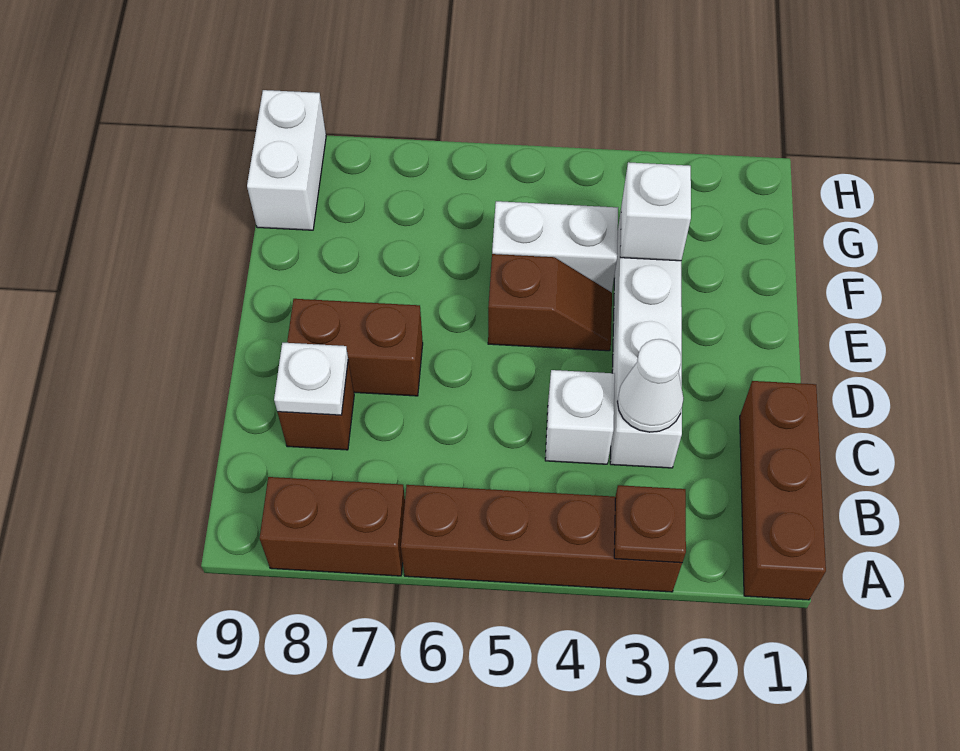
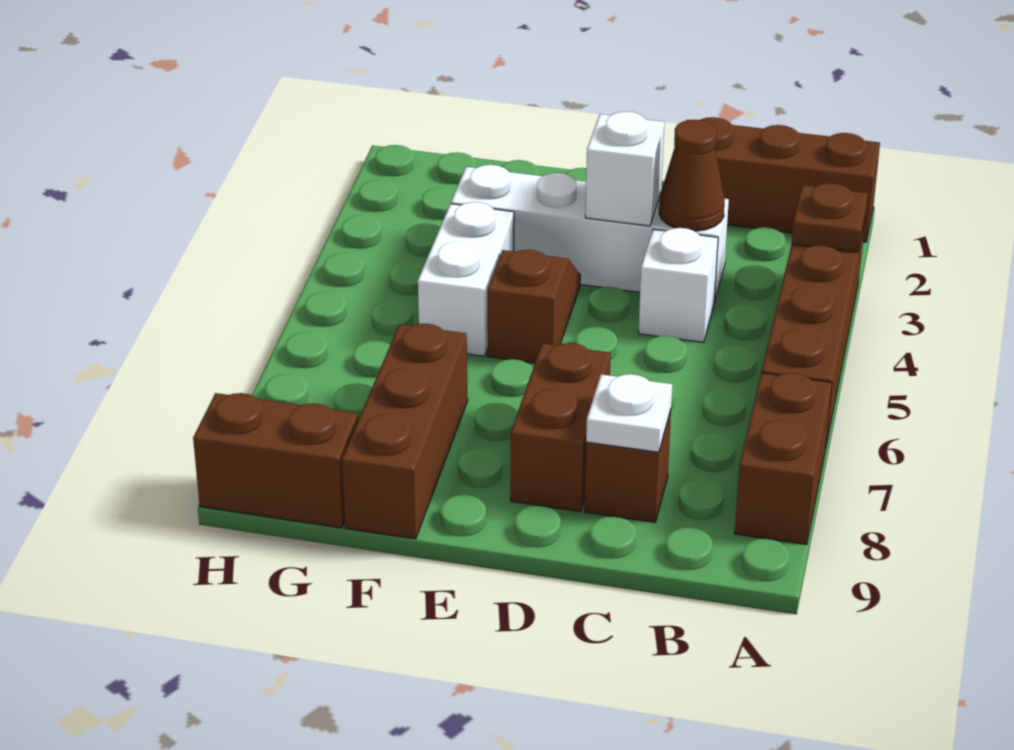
white 1x1 cone [617,339,684,432] -> brown 1x1 cone [659,120,725,231]
white 1x1 brick [620,162,691,261] -> white 1x1 brick moved to [585,111,664,226]
none -> brown 1x3 brick [342,324,468,539]
white 1x2 brick [247,90,326,230] -> brown 1x2 brick [193,393,358,528]

